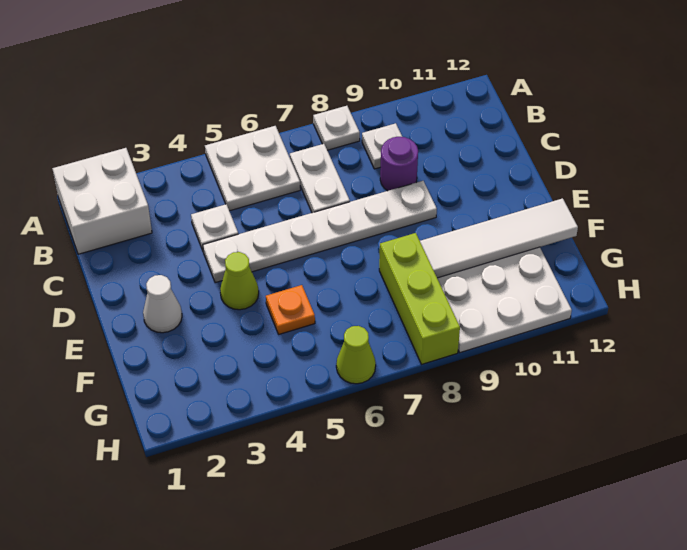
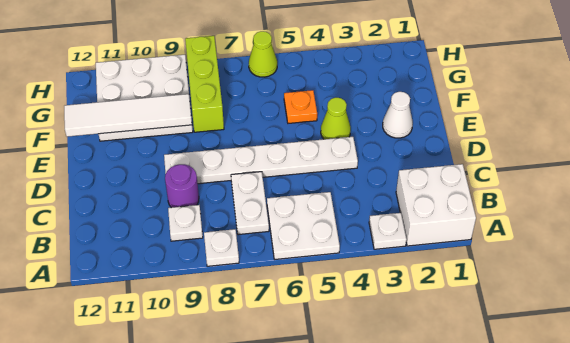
white 1x1 plate [191,204,238,250] -> white 1x1 plate moved to [369,213,406,249]

